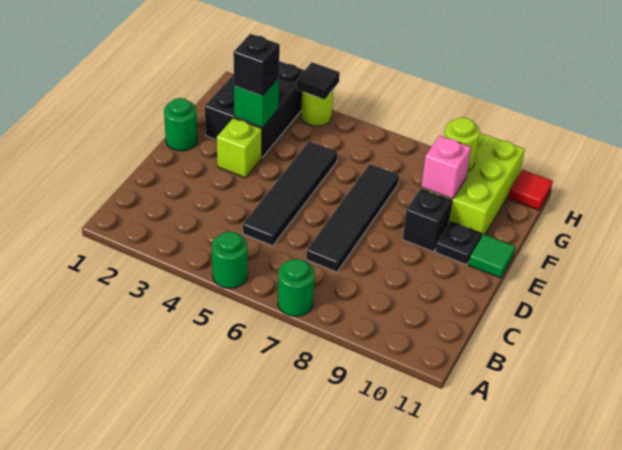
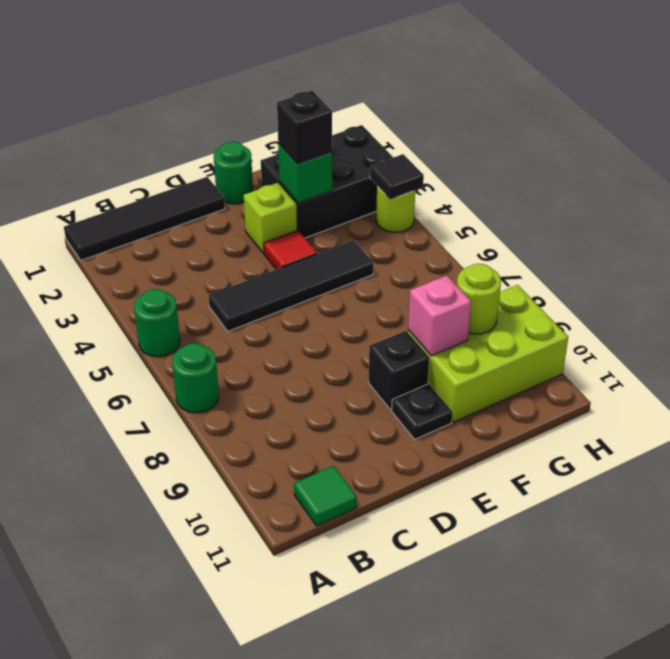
black 1x4 tile [306,164,399,272] -> black 1x4 tile moved to [64,177,225,260]
green 1x1 tile [469,234,515,278] -> green 1x1 tile moved to [294,466,357,526]
red 1x1 tile [508,170,553,210] -> red 1x1 tile moved to [264,230,317,269]

